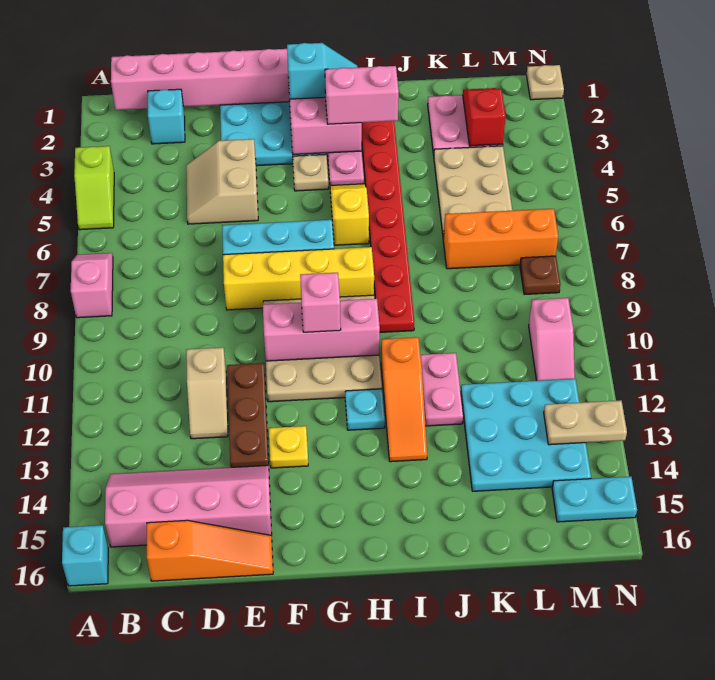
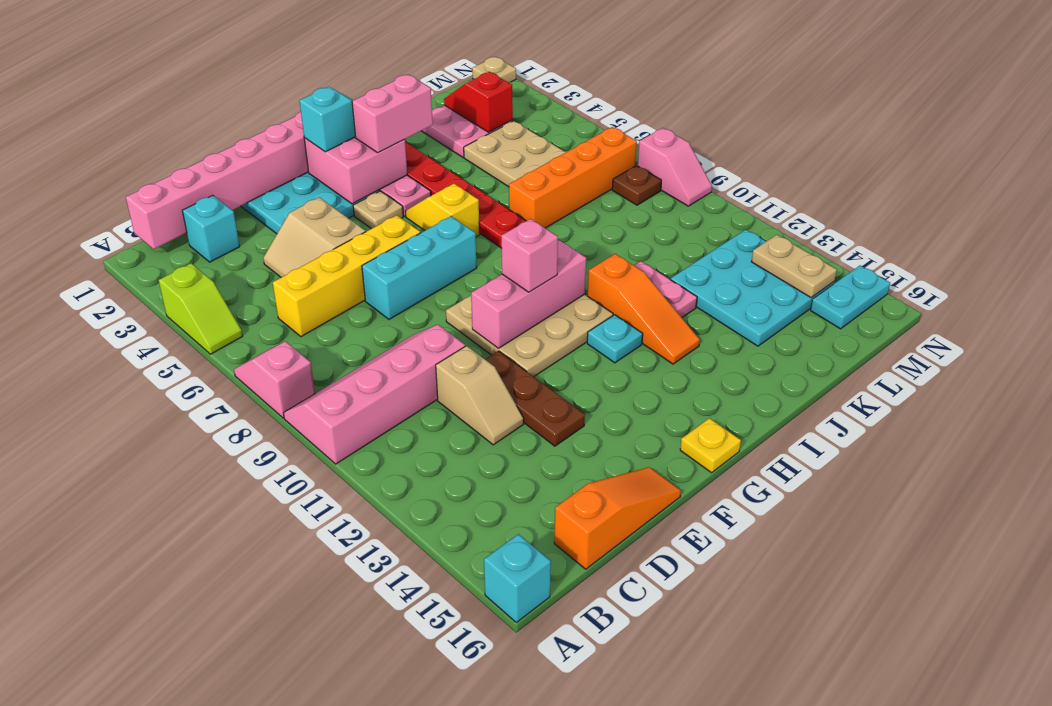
pink 2x4 slope [105,465,272,547] -> pink 2x4 slope moved to [283,325,465,464]
yellow 1x4 brick [223,247,374,310] -> yellow 1x4 brick moved to [273,215,420,337]
yellow 1x1 plate [269,426,308,468] -> yellow 1x1 plate moved to [680,418,741,473]
orange 1x3 brick [443,209,558,269] -> orange 1x4 brick [509,127,637,228]
pink 1x2 slope [529,298,575,381] -> pink 1x2 slope moved to [638,128,712,206]
tan 1x2 plate [544,400,627,445] -> tan 1x2 plate turned to [752,235,837,298]

